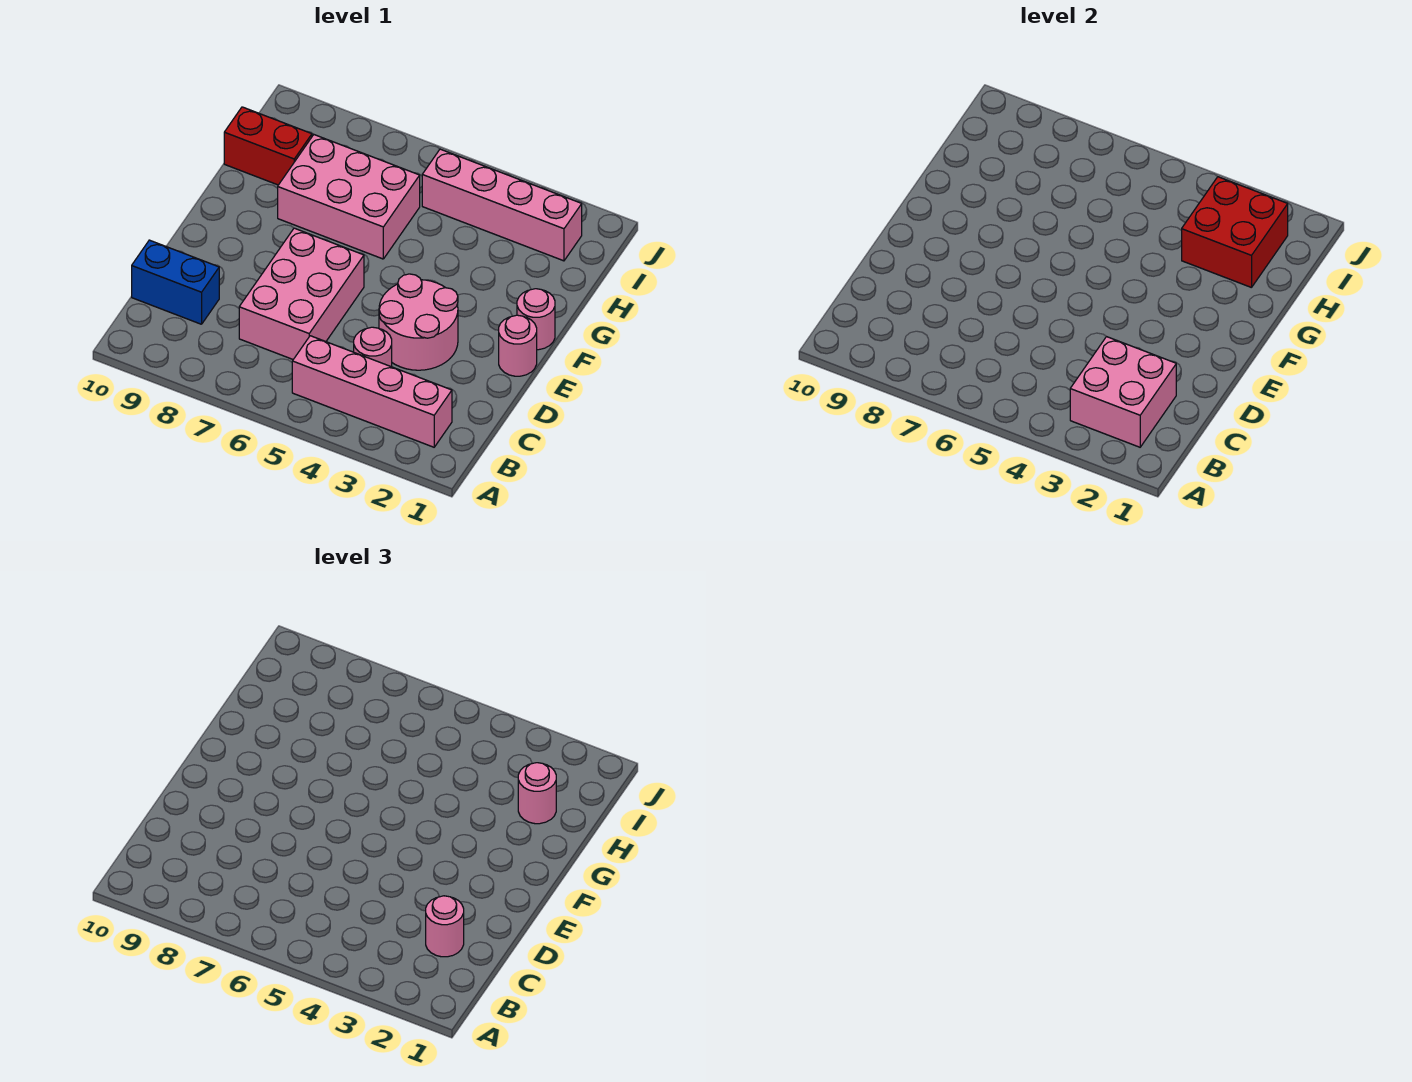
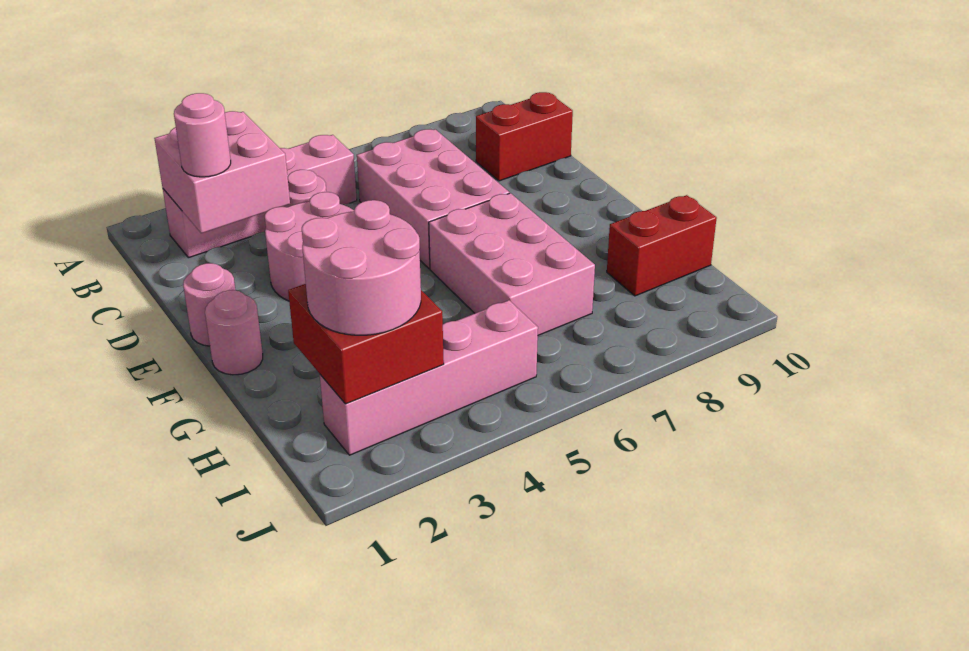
blue 1x2 brick [132,240,219,324] -> red 1x2 brick [476,92,573,181]
pink 2x3 brick [278,135,420,259] -> pink 2x3 brick turned to [429,193,595,335]
pink 1x1 round brick [518,763,556,824] -> pink 2x2 round brick [302,200,421,335]

